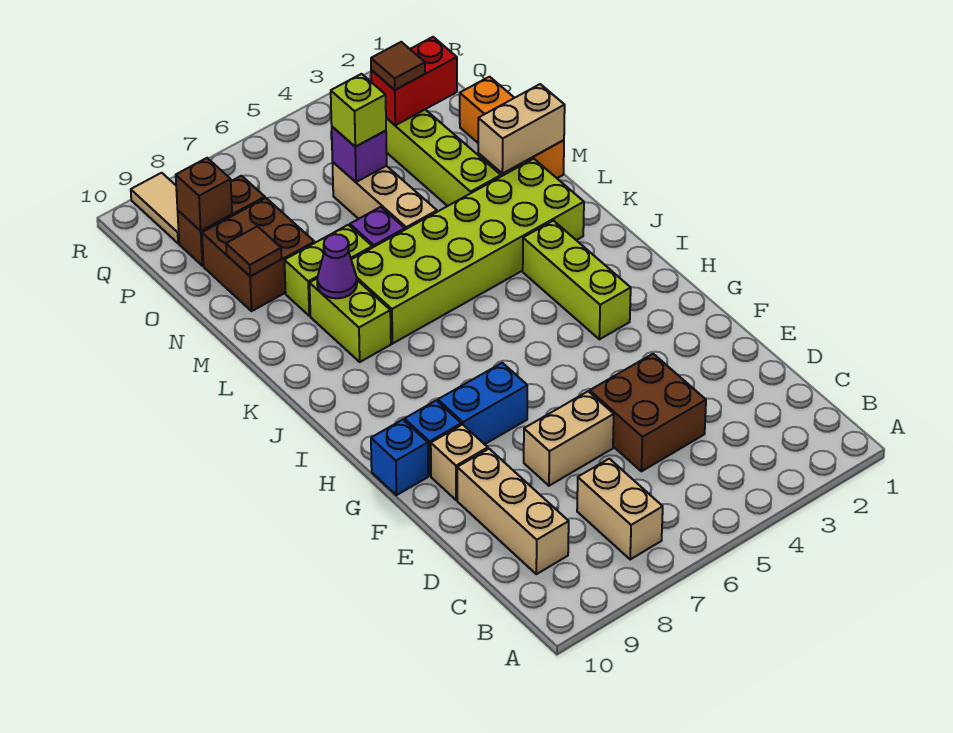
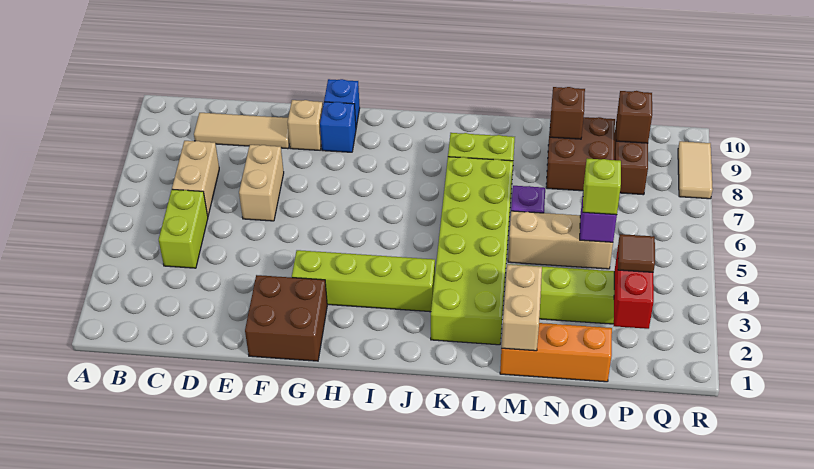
tan 1x2 brick [577,459,663,559] -> tan 1x2 brick turned to [172,141,219,216]
tan 1x3 brick [457,449,569,574] -> tan 1x3 tile [194,113,290,149]
brown 2x2 brick [590,354,706,471] -> brown 2x2 brick moved to [245,275,327,361]
blue 1x2 brick [438,363,527,444] -> none
lime 1x3 brick [523,221,631,339] -> lime 1x4 brick [292,250,435,312]
purple 1x1 cone [317,234,357,298] -> none
lime 1x2 brick [284,225,372,316] -> lime 1x2 brick moved to [159,189,208,268]
brown 1x1 tile [226,226,282,276] -> brown 1x1 brick [550,87,585,139]
tan 1x2 tile [131,173,179,244] -> tan 1x2 tile turned to [678,141,713,199]

